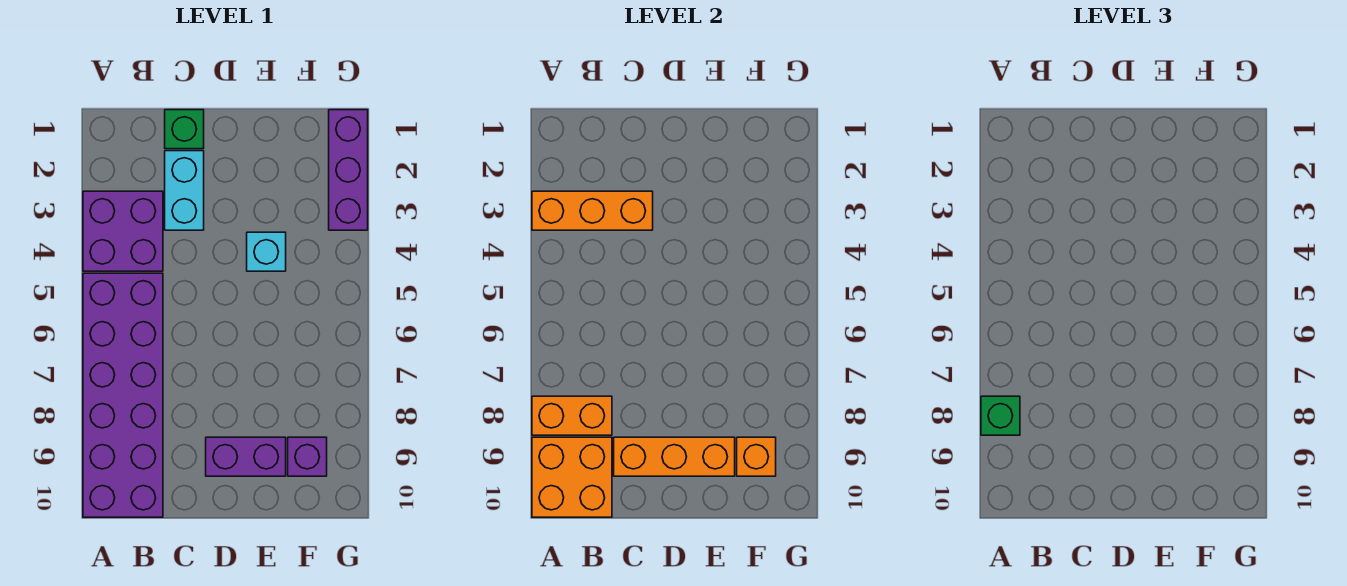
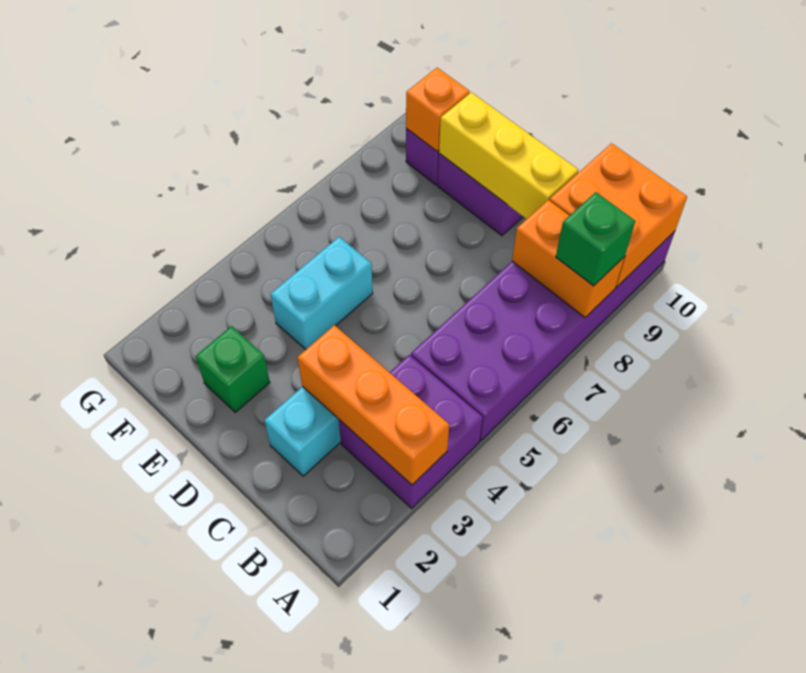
green 1x1 brick [165,110,204,149] -> green 1x1 brick moved to [196,326,270,412]
orange 1x3 brick [614,437,735,476] -> yellow 1x3 brick [439,92,578,219]
cyan 1x1 brick [247,232,286,271] -> cyan 1x2 brick [270,237,373,349]
purple 1x3 brick [329,110,368,230] -> none

